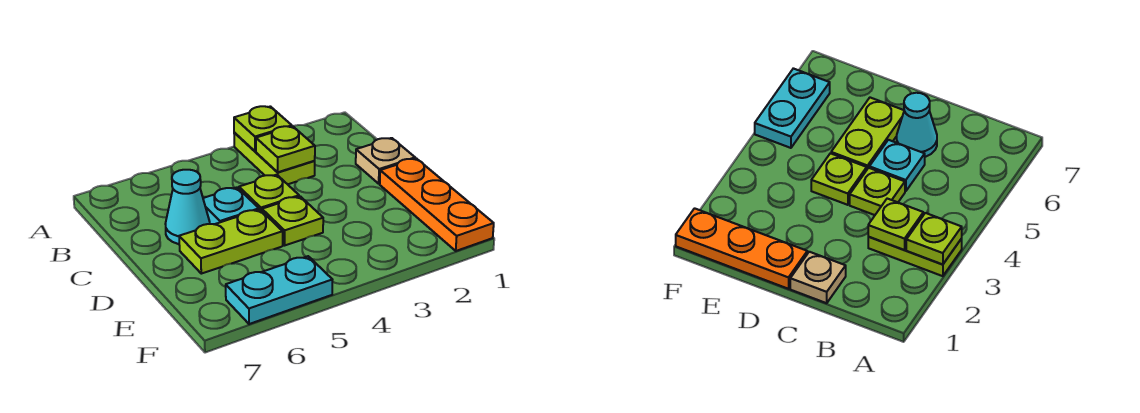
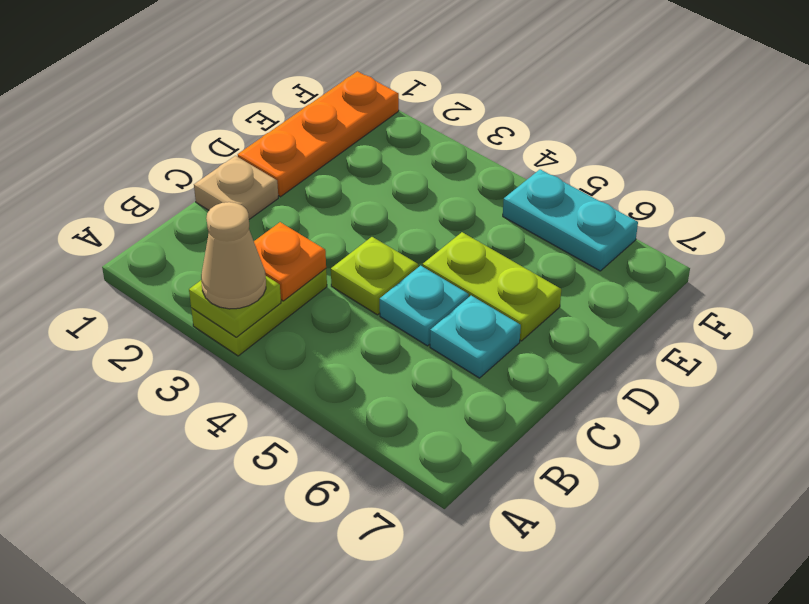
none -> tan 1x1 cone [201,202,266,309]
lime 1x1 plate [256,126,315,172] -> orange 1x1 plate [254,222,326,301]
cyan 1x1 cone [165,170,210,244] -> cyan 1x1 plate [430,296,521,378]
lime 1x1 plate [262,196,323,245] -> none

